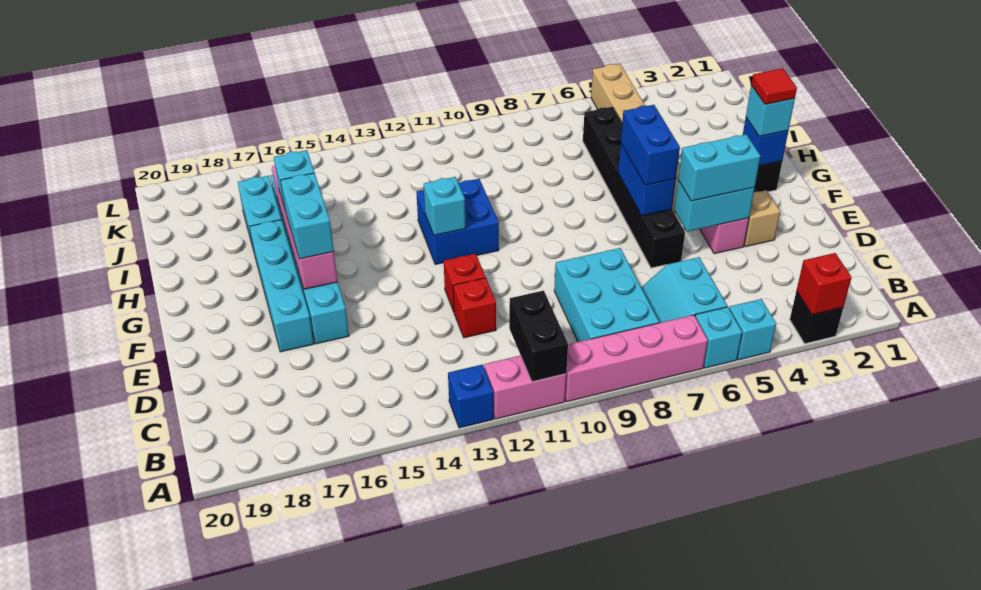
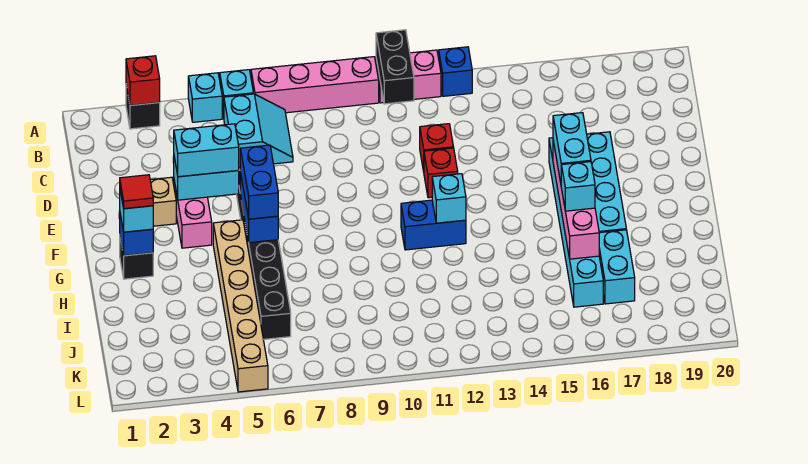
cyan 2x3 brick [554,248,659,342] -> none
blue 2x2 brick [416,179,499,265] -> blue 1x2 brick [401,200,466,250]

